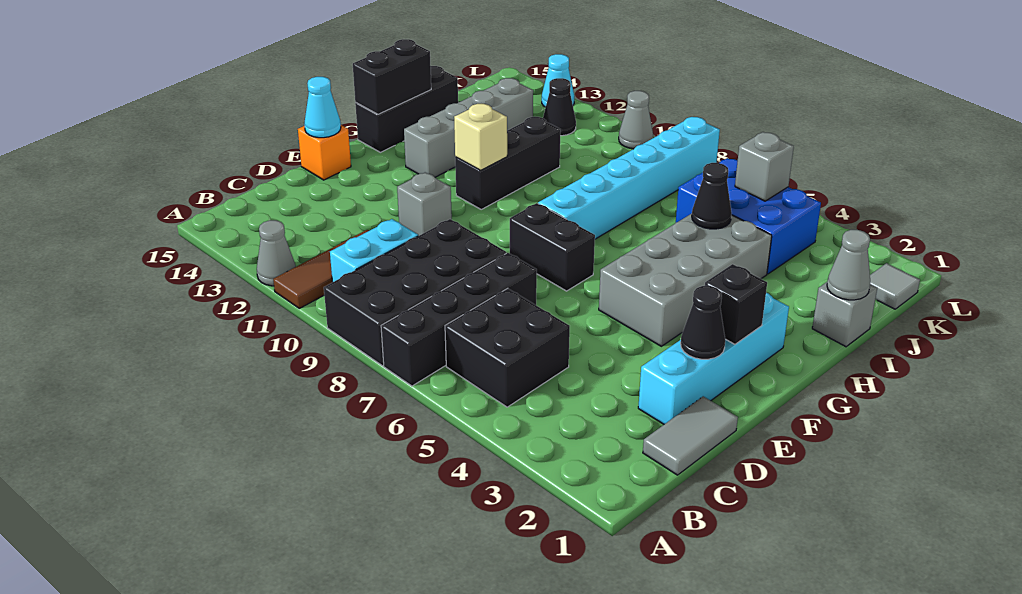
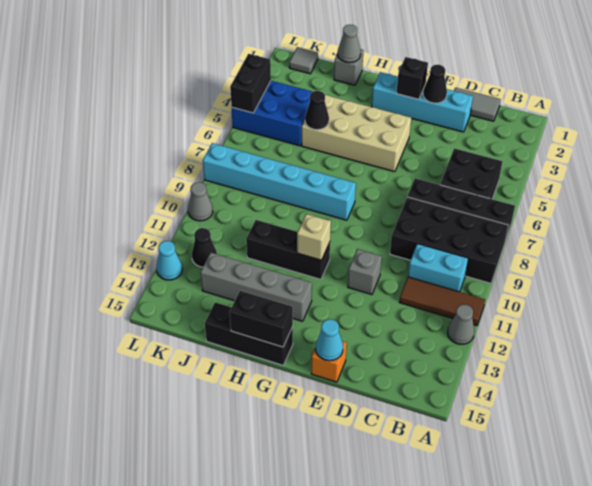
grey 2x4 brick [599,214,772,346] -> tan 2x4 brick [302,95,411,172]
black 1x2 brick [510,203,595,291] -> black 1x2 brick moved to [230,54,271,113]
blue 2x3 brick [676,158,821,274] -> blue 2x3 brick turned to [232,81,312,146]
grey 1x1 brick [735,132,794,201] -> none

